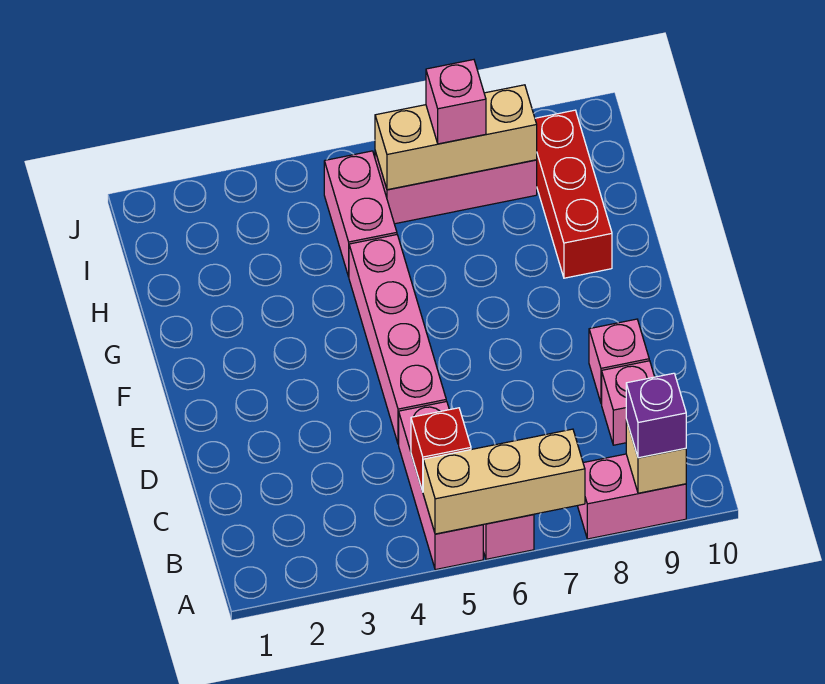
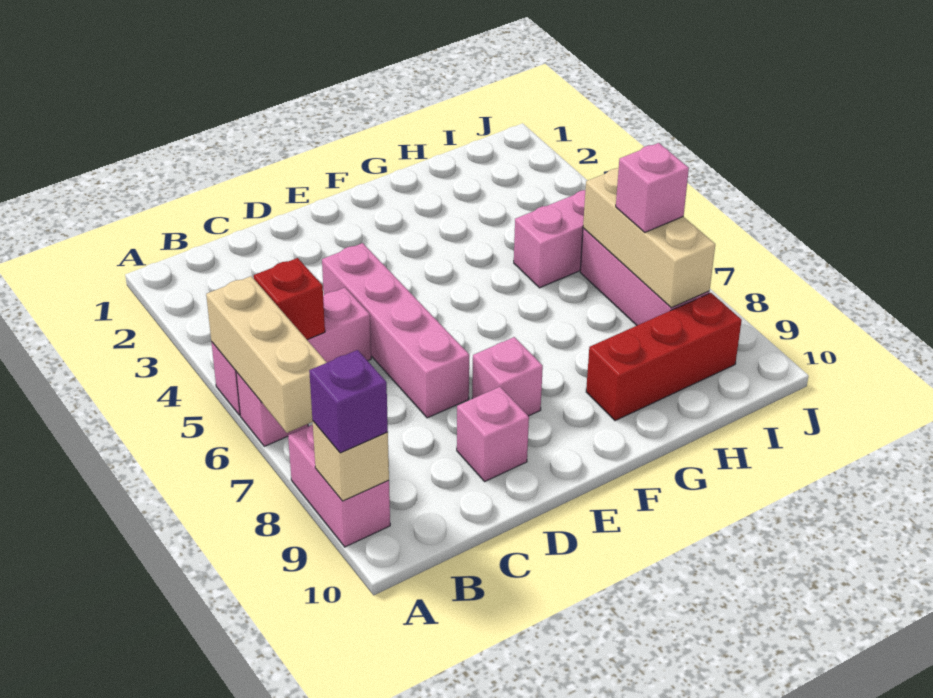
pink 1x1 brick [602,361,654,445] -> pink 1x1 brick moved to [472,337,543,416]
pink 1x4 brick [349,235,446,444] -> pink 1x4 brick turned to [322,243,469,418]

